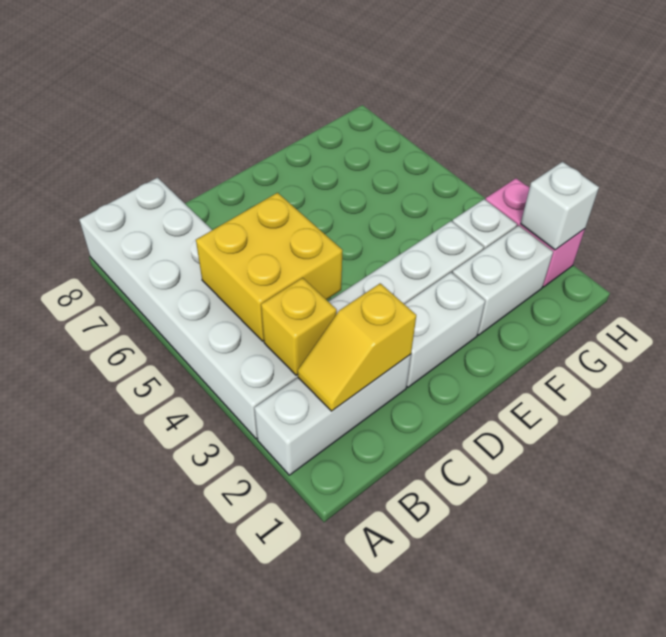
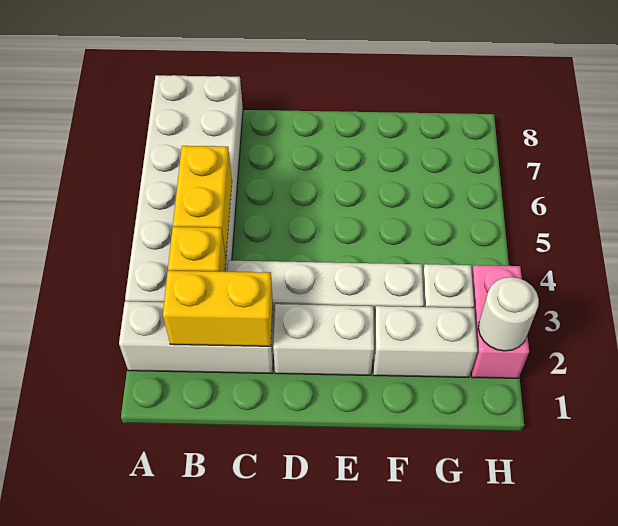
yellow 1x2 slope [298,283,416,411] -> yellow 1x2 brick [163,271,273,346]
yellow 2x2 brick [196,193,342,341] -> yellow 1x2 brick [173,146,232,258]
white 1x1 brick [521,162,599,250] -> white 1x1 round brick [478,277,539,351]

